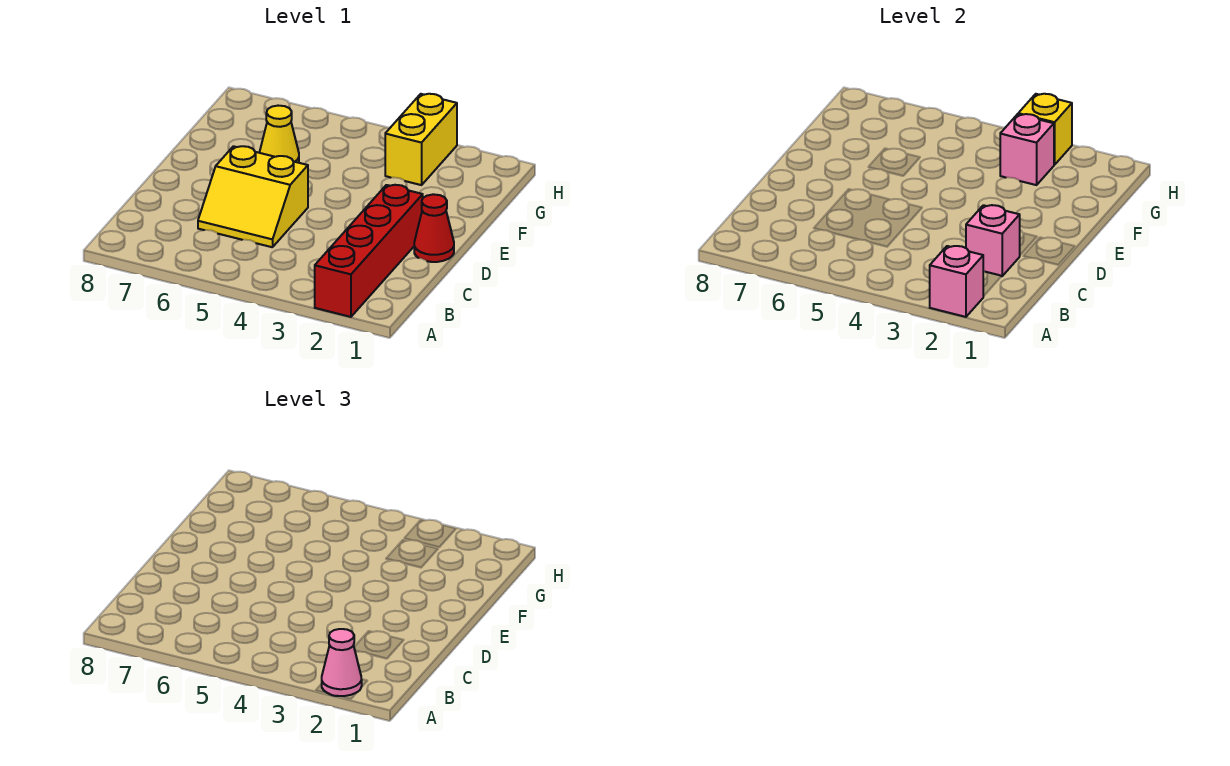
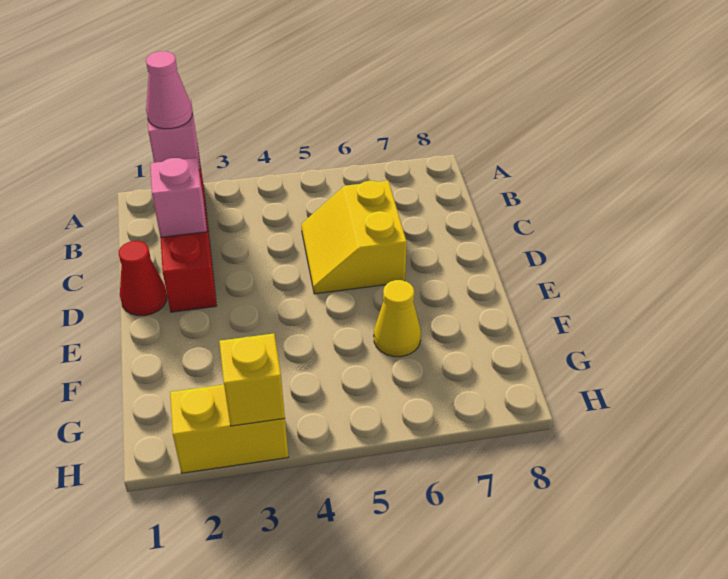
yellow 2x2 slope [198,146,308,247] -> yellow 2x2 slope turned to [301,181,407,294]
yellow 1x2 brick [385,94,457,185] -> yellow 1x2 brick turned to [170,384,288,473]
pink 1x1 brick [1000,114,1054,185] -> none

